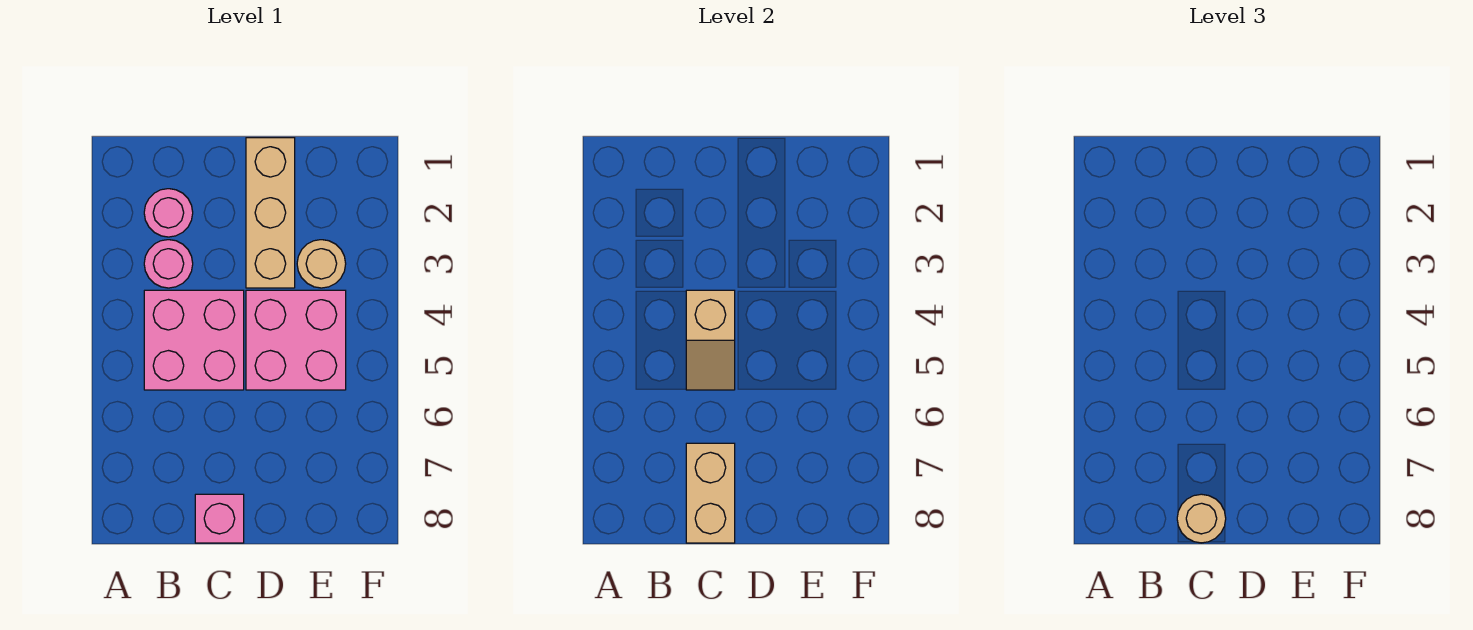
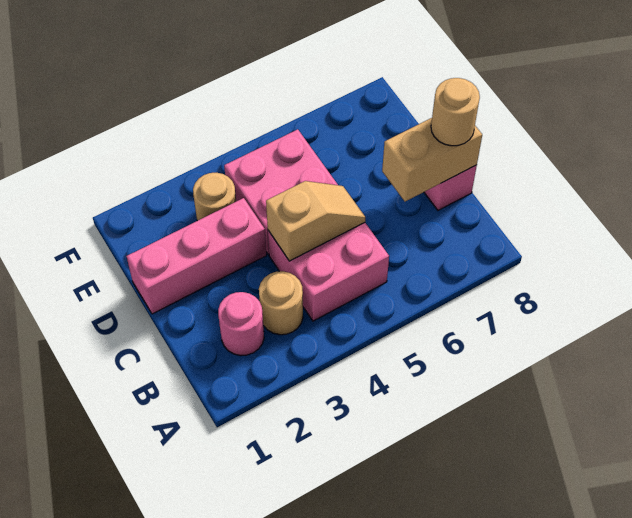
pink 1x1 round brick [144,240,193,288] -> tan 1x1 round brick [259,271,303,335]
tan 1x3 brick [246,138,295,288] -> pink 1x3 brick [126,198,266,314]

